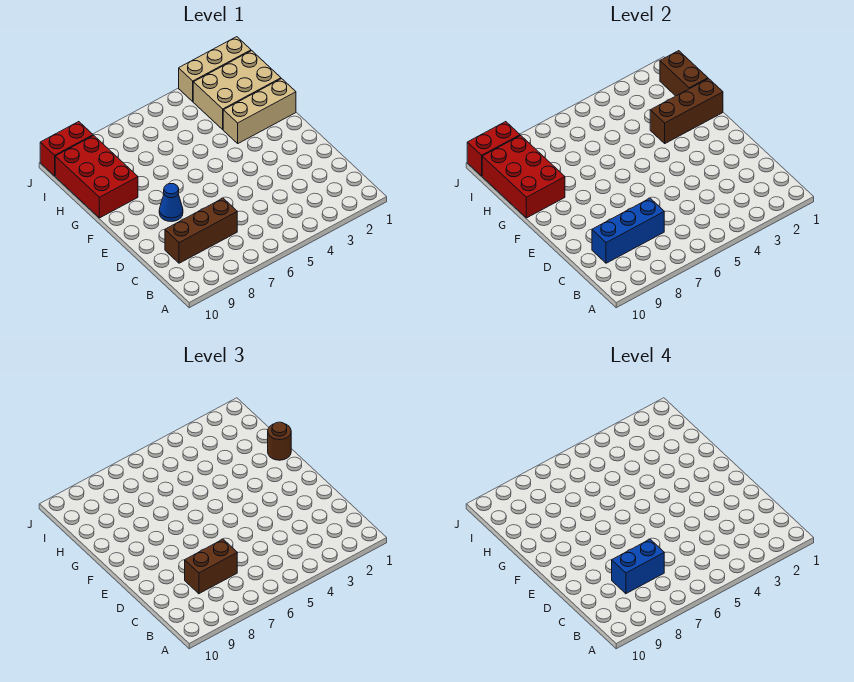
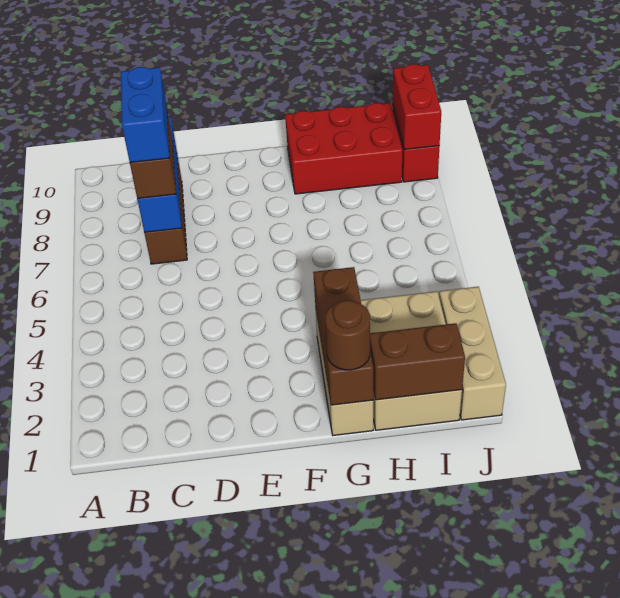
blue 1x1 cone [159,184,183,222] -> none
red 2x3 brick [482,136,565,218] -> none

